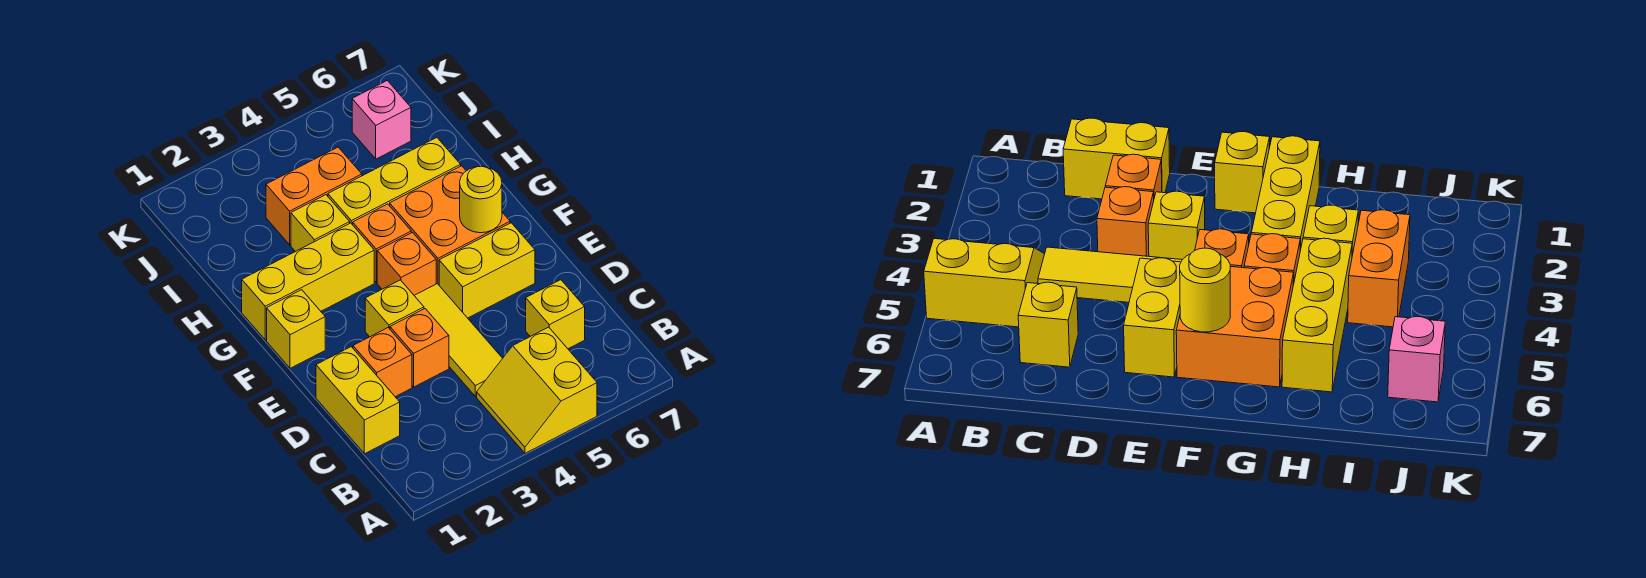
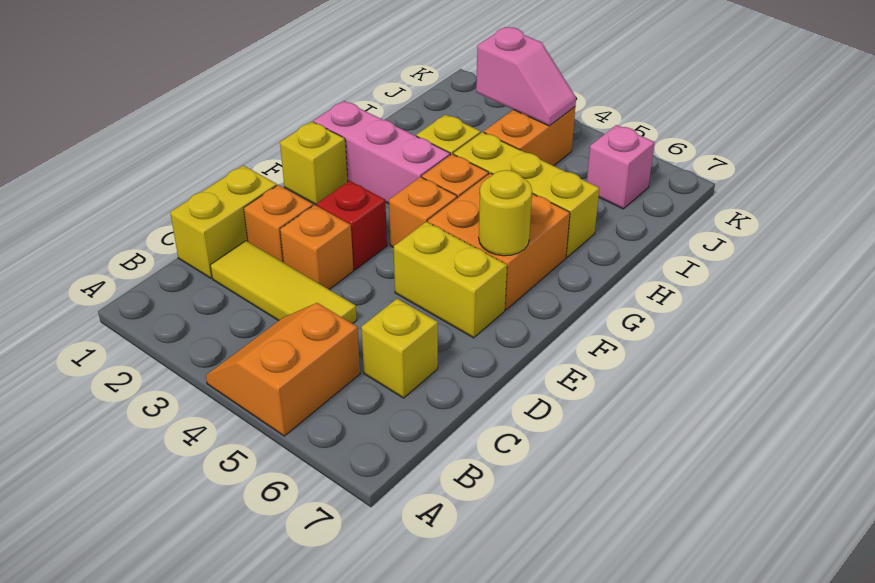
yellow 2x2 slope [477,327,597,453] -> orange 2x2 slope [206,303,360,436]
yellow 1x3 tile [414,284,503,396] -> yellow 1x3 tile turned to [210,241,357,324]
yellow 1x1 brick [365,280,424,337] -> red 1x1 brick [317,181,387,270]
yellow 1x3 brick [242,223,374,340] -> pink 1x3 brick [314,101,450,204]
orange 1x2 brick [266,147,362,245] -> orange 1x2 brick turned to [484,107,575,166]
none -> pink 1x2 slope [476,27,576,126]

